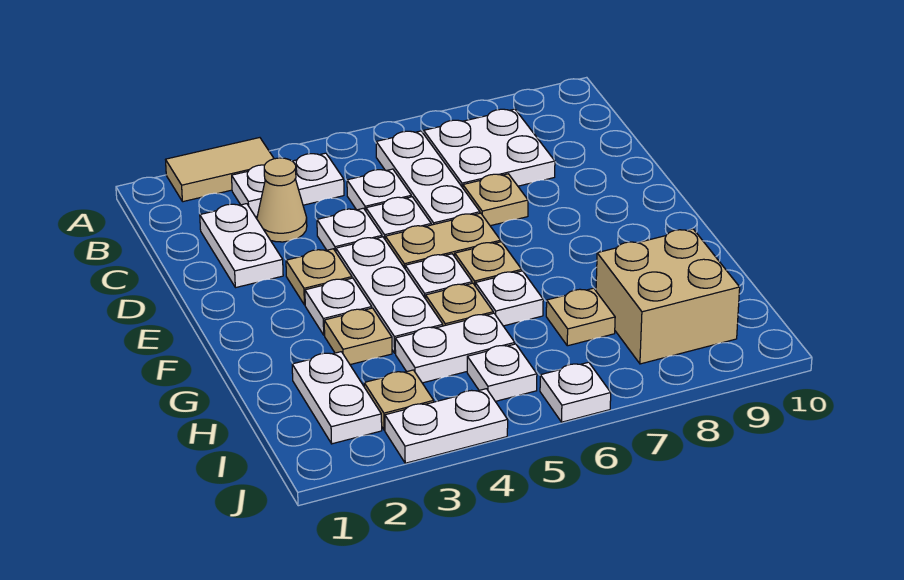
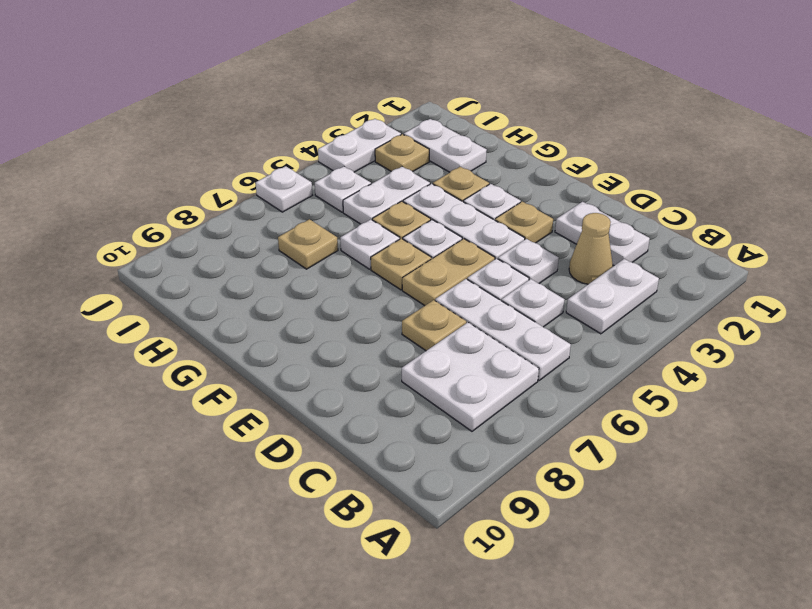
tan 1x2 tile [166,138,274,202] -> none
tan 2x2 brick [596,229,740,364] -> none

